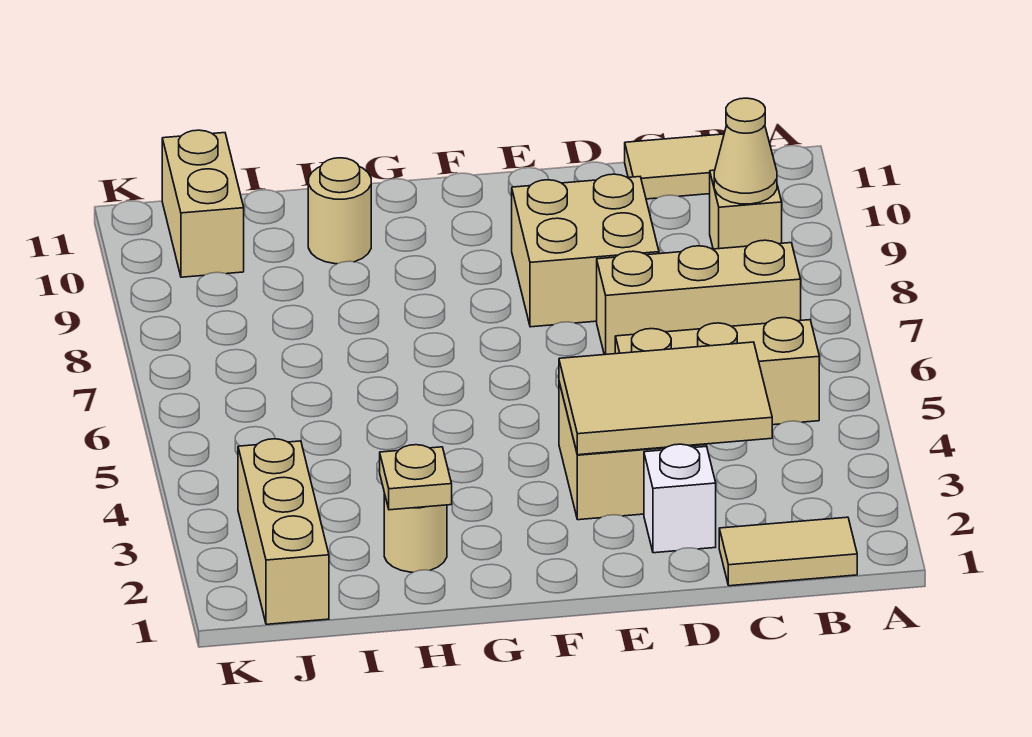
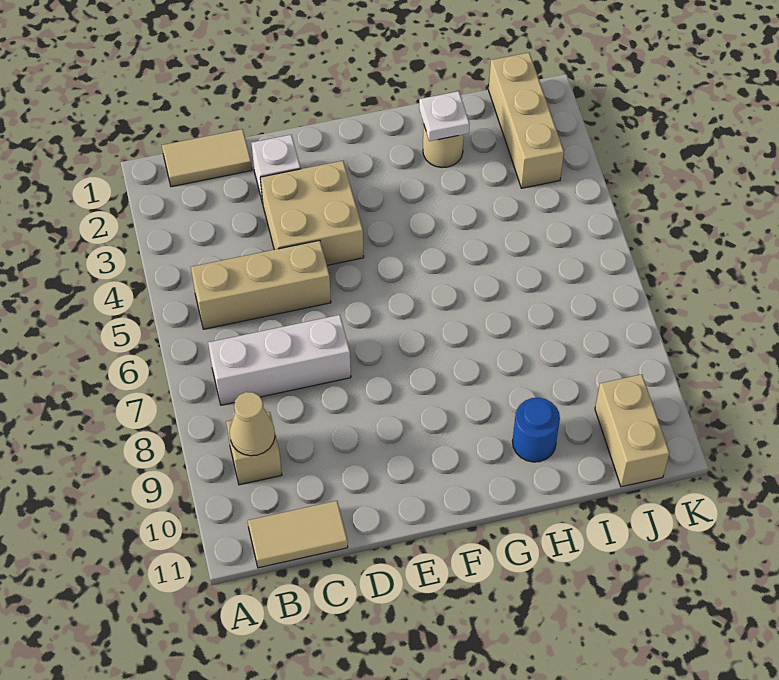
tan 1x3 brick [597,240,801,355] -> white 1x3 brick [208,315,351,405]
tan 2x3 tile [559,342,772,455] -> none
tan 2x2 brick [512,174,659,327] -> none
tan 1x1 plate [380,445,452,510] -> white 1x1 plate [419,91,470,141]
tan 1x1 round brick [308,158,371,264] -> blue 1x1 round brick [512,398,560,462]

